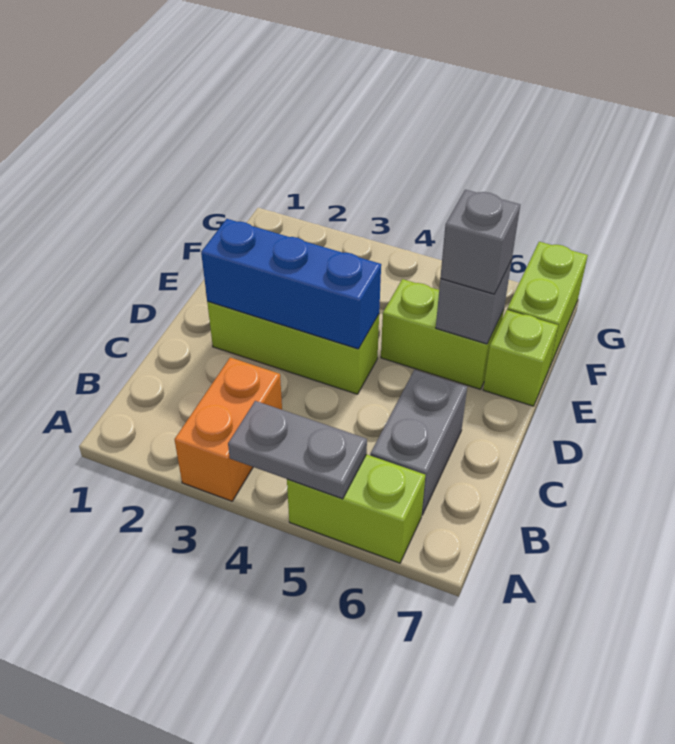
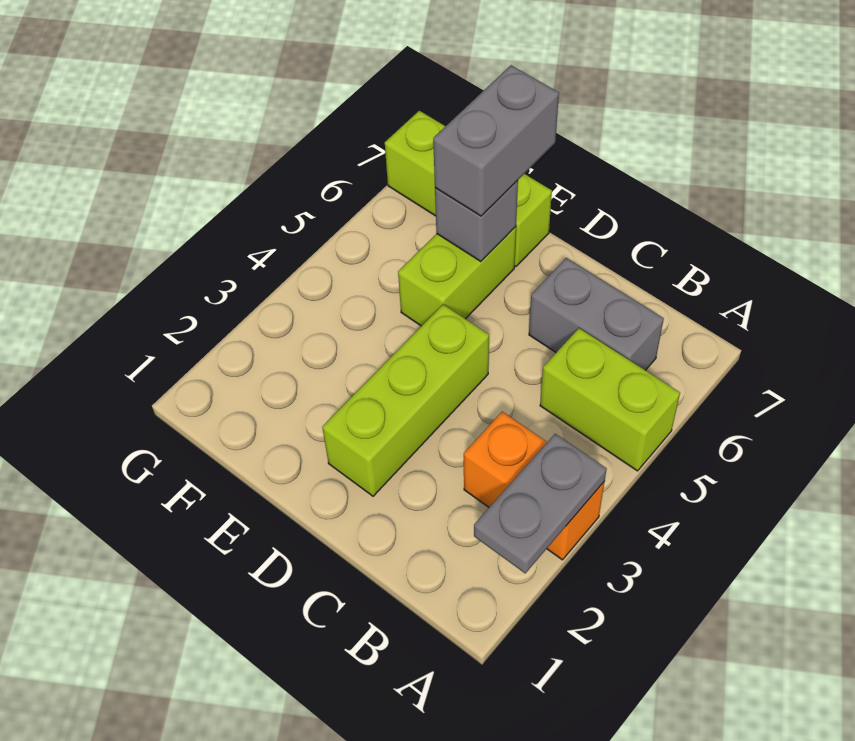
grey 1x2 plate [228,401,367,499] -> grey 1x2 plate moved to [474,434,607,573]
lime 1x2 brick [287,454,425,563] -> lime 1x2 brick turned to [540,328,680,471]
blue 1x3 brick [201,219,381,349] -> none
grey 1x1 brick [440,190,520,294] -> grey 1x2 brick [433,65,559,216]

